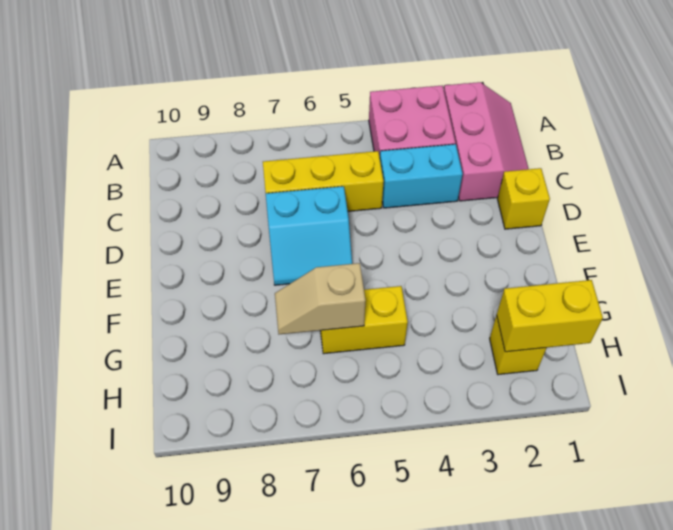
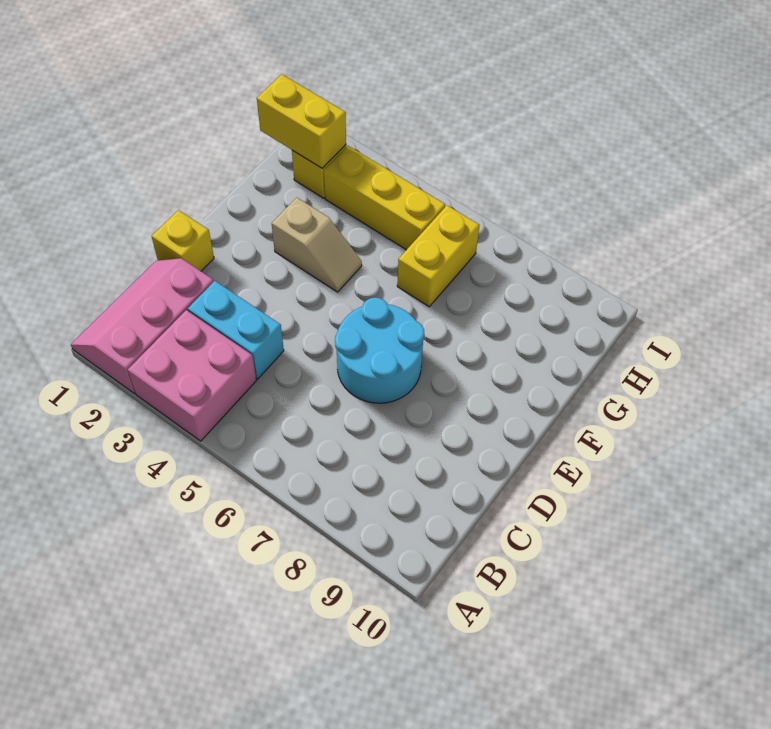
yellow 1x3 brick [263,151,384,211] -> yellow 1x3 brick moved to [324,146,445,250]
cyan 2x2 slope [266,186,352,285] -> cyan 2x2 round brick [335,297,424,403]
yellow 1x2 brick [320,286,408,354] -> yellow 1x2 brick turned to [397,205,480,307]
tan 1x2 slope [275,263,366,334] -> tan 1x2 slope moved to [272,198,362,292]

